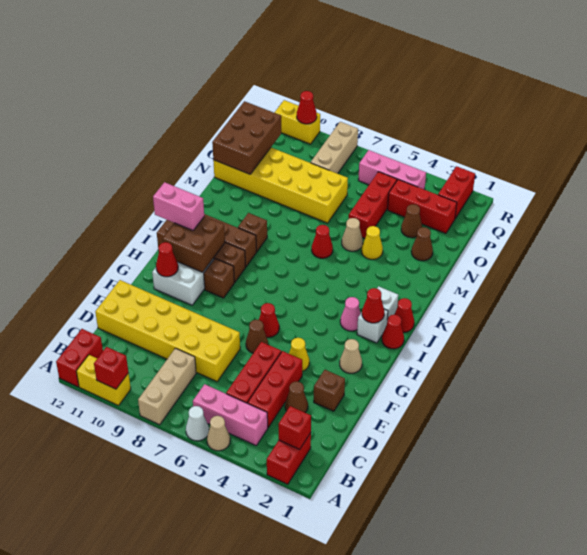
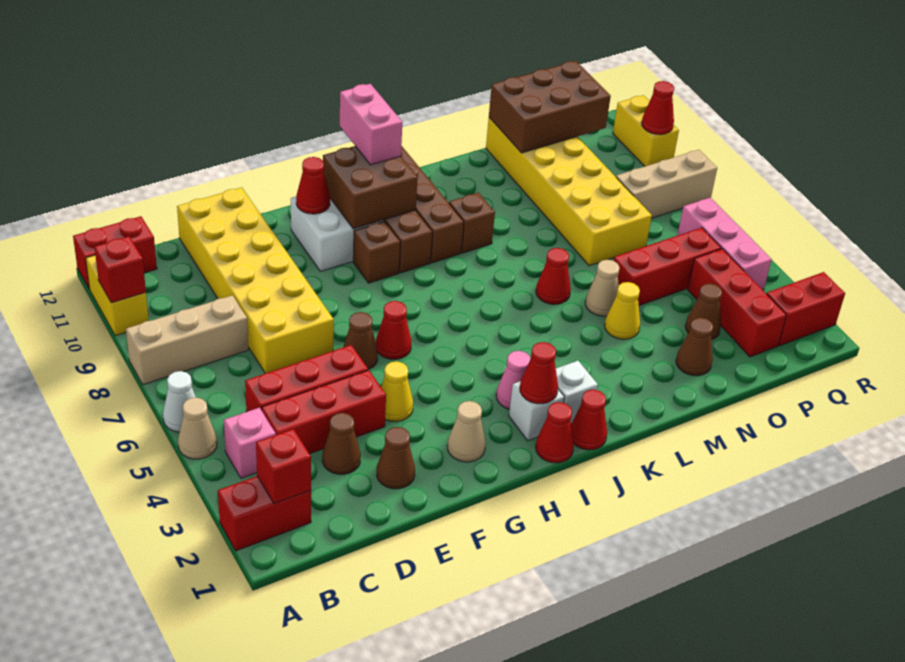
pink 1x3 brick [193,384,268,445] -> pink 1x1 brick [224,408,276,478]
brown 1x1 brick [314,370,345,411] -> brown 1x1 cone [377,427,415,489]

